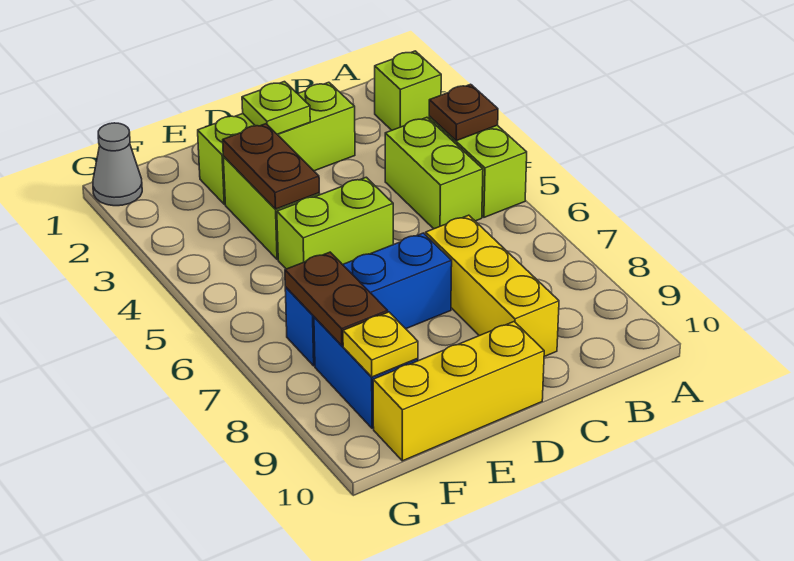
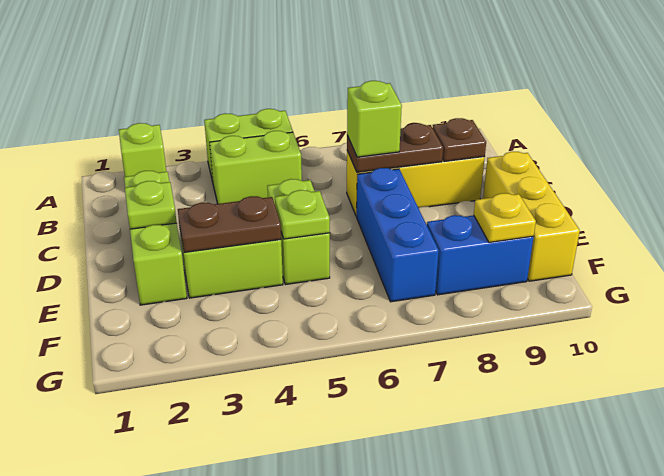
brown 1x1 plate [429,84,498,141] -> brown 1x1 plate moved to [433,118,486,162]
none -> lime 1x1 brick [347,81,402,157]
none -> lime 1x1 plate [275,190,330,239]
brown 1x2 plate [285,252,388,345] -> brown 1x2 plate moved to [347,123,443,172]
grey 1x1 cone [93,123,142,206] -> none

